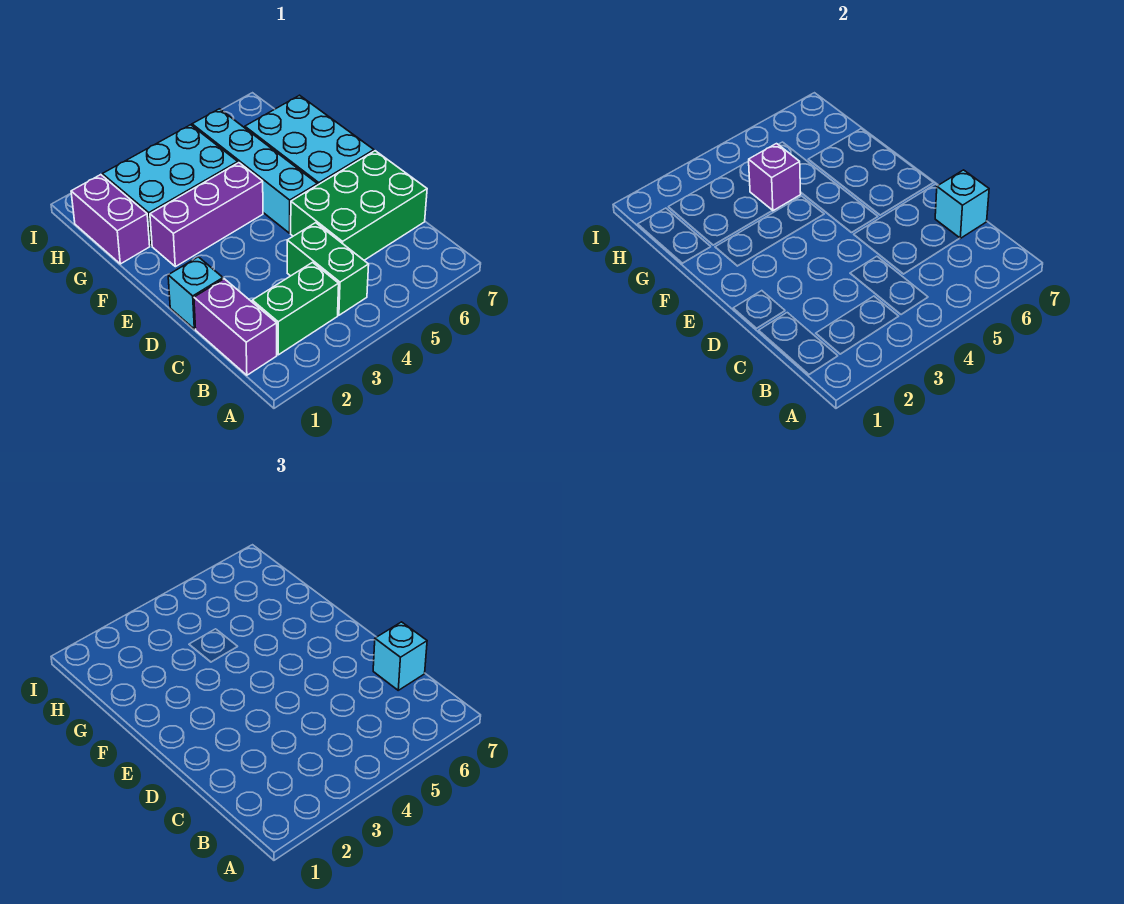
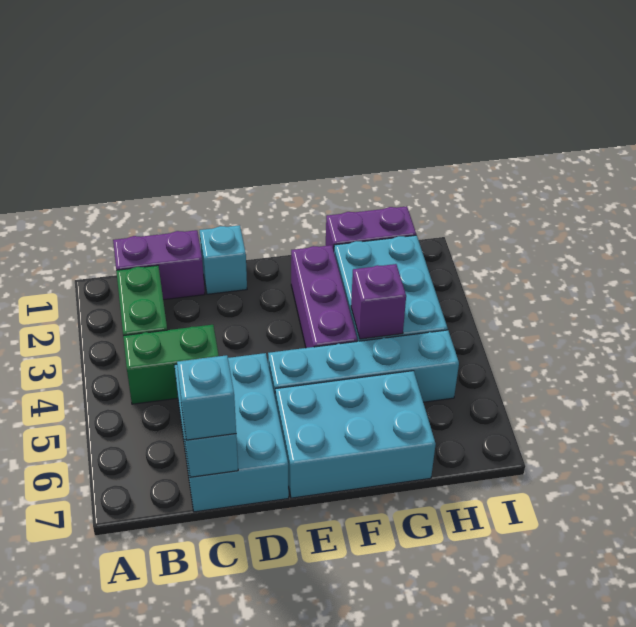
green 2x3 brick [291,151,427,260] -> cyan 2x3 brick [175,353,289,512]

